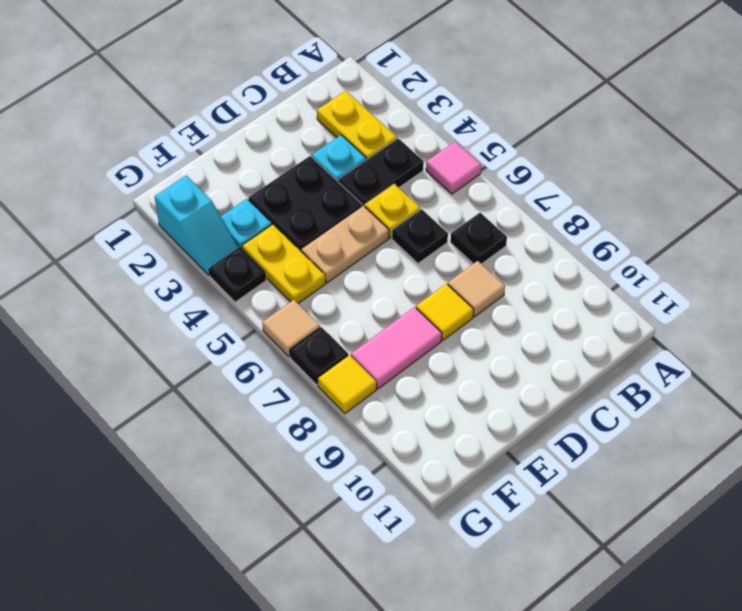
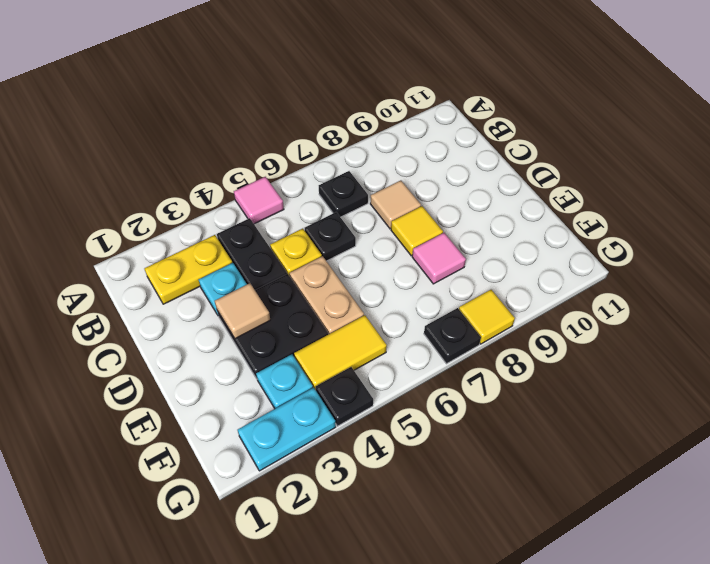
pink 1x2 tile [351,307,442,389] -> pink 1x1 tile [412,233,466,284]
yellow 1x2 plate [242,224,326,303] -> yellow 1x2 tile [294,315,387,390]
cyan 1x2 slope [155,176,239,275] -> cyan 1x2 plate [238,388,336,471]
tan 1x1 tile [262,300,320,357] -> tan 1x1 tile moved to [215,283,270,339]

